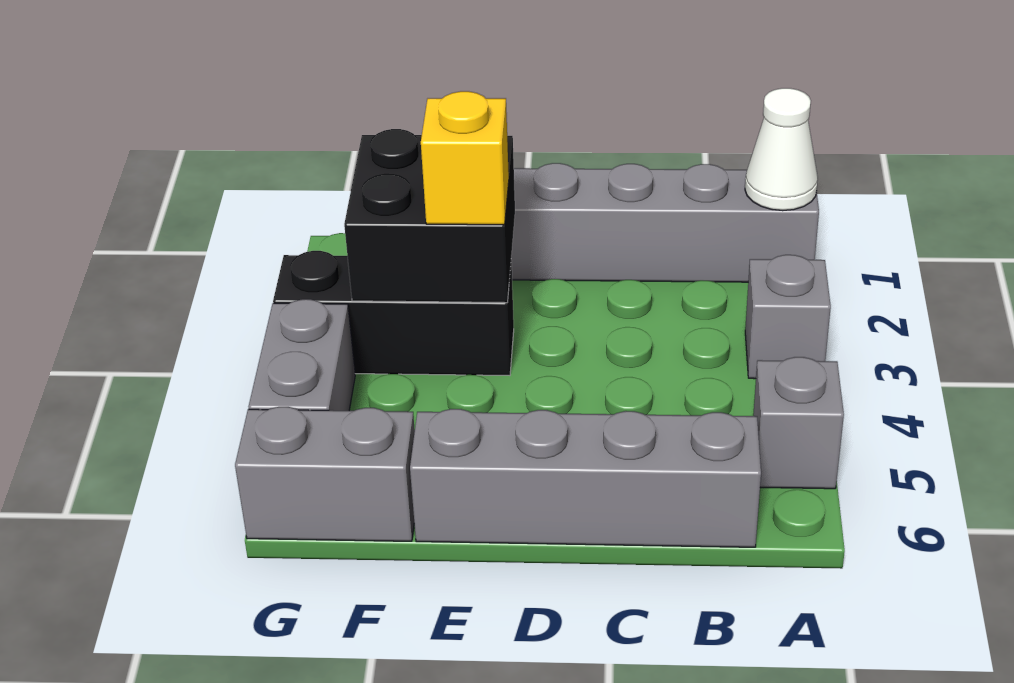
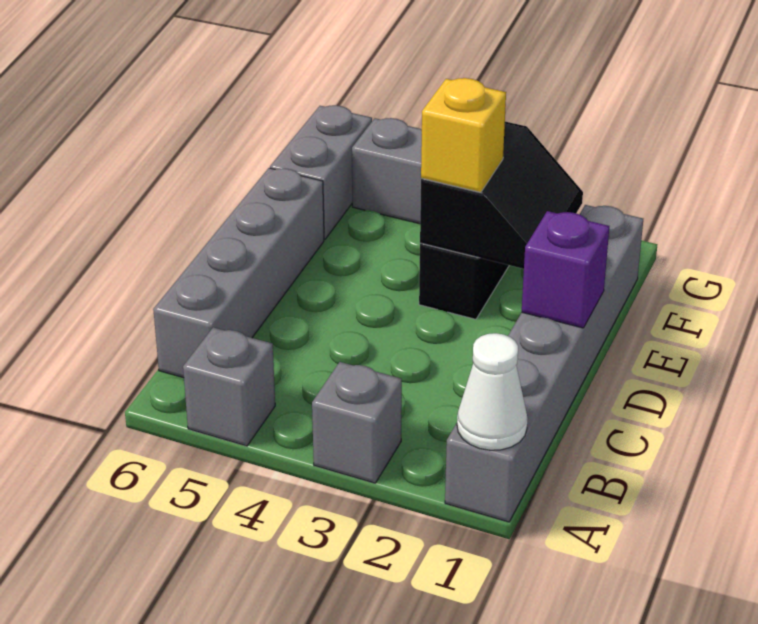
none -> purple 1x1 brick [522,211,609,328]
black 2x2 brick [344,129,515,303] -> black 2x2 slope [420,122,583,269]

